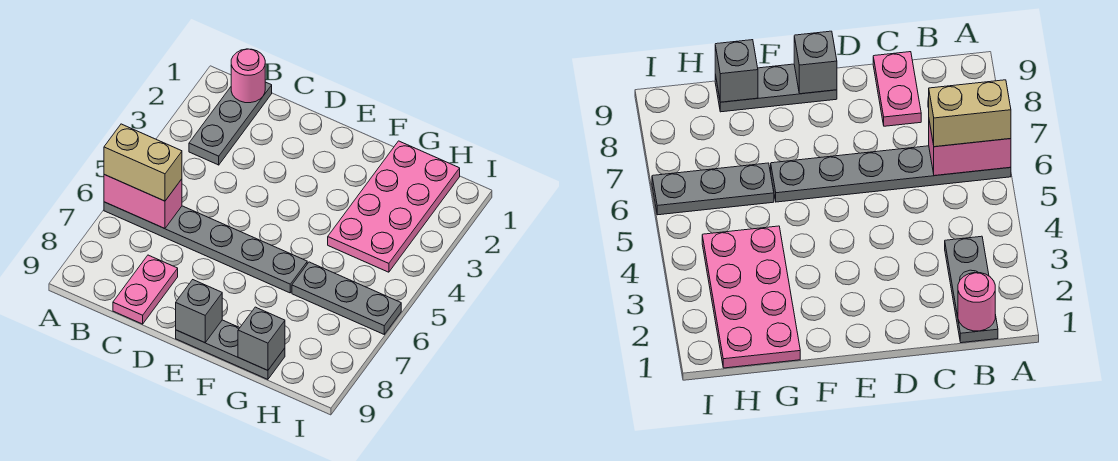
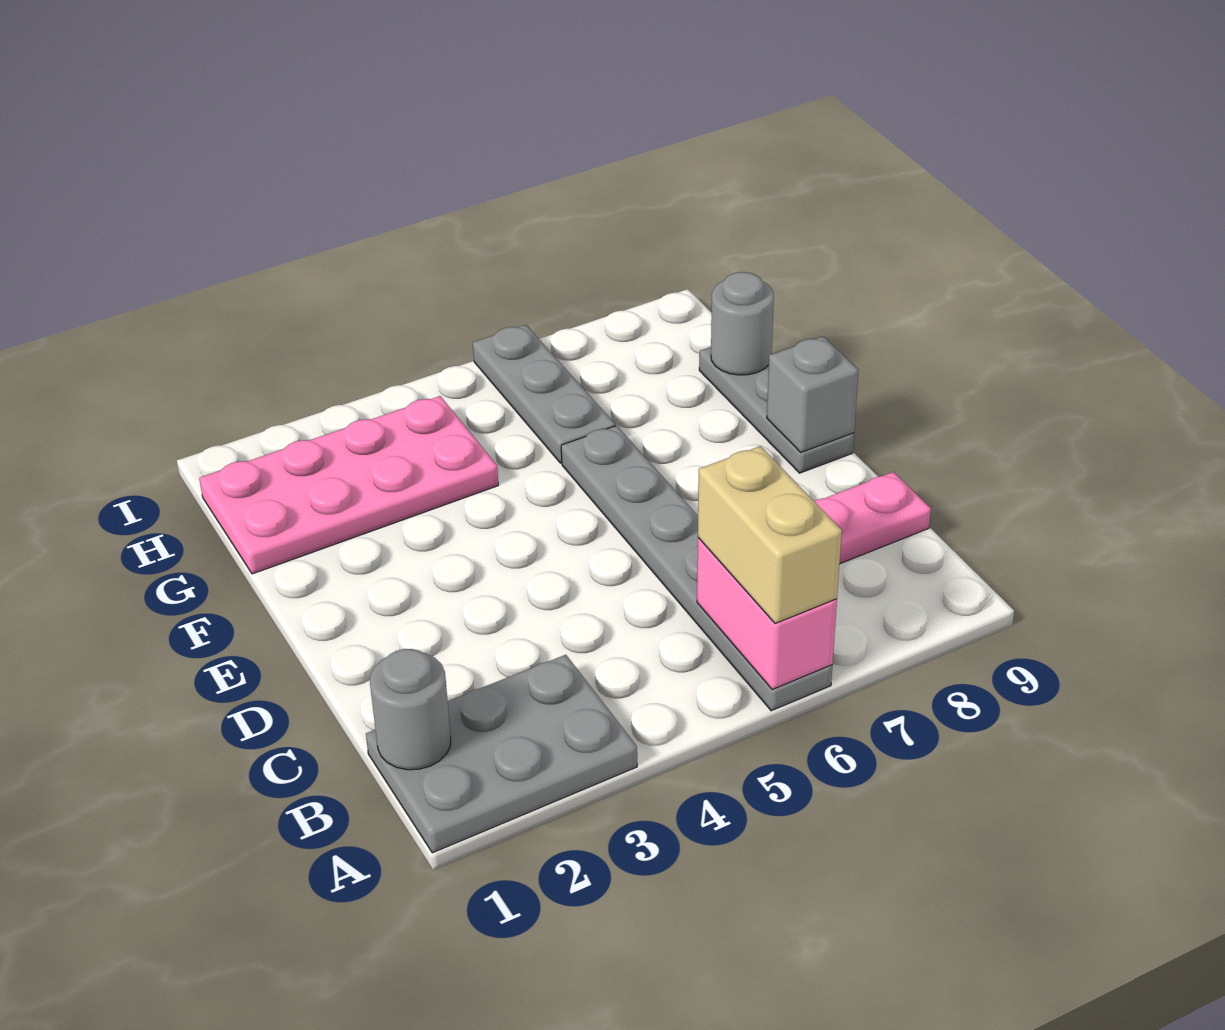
grey 1x3 plate [189,82,272,165] -> grey 2x3 plate [366,655,637,853]
pink 1x1 round brick [231,49,265,103] -> grey 1x1 round brick [370,649,451,770]
grey 1x1 brick [238,307,285,370] -> grey 1x1 round brick [711,272,774,375]

